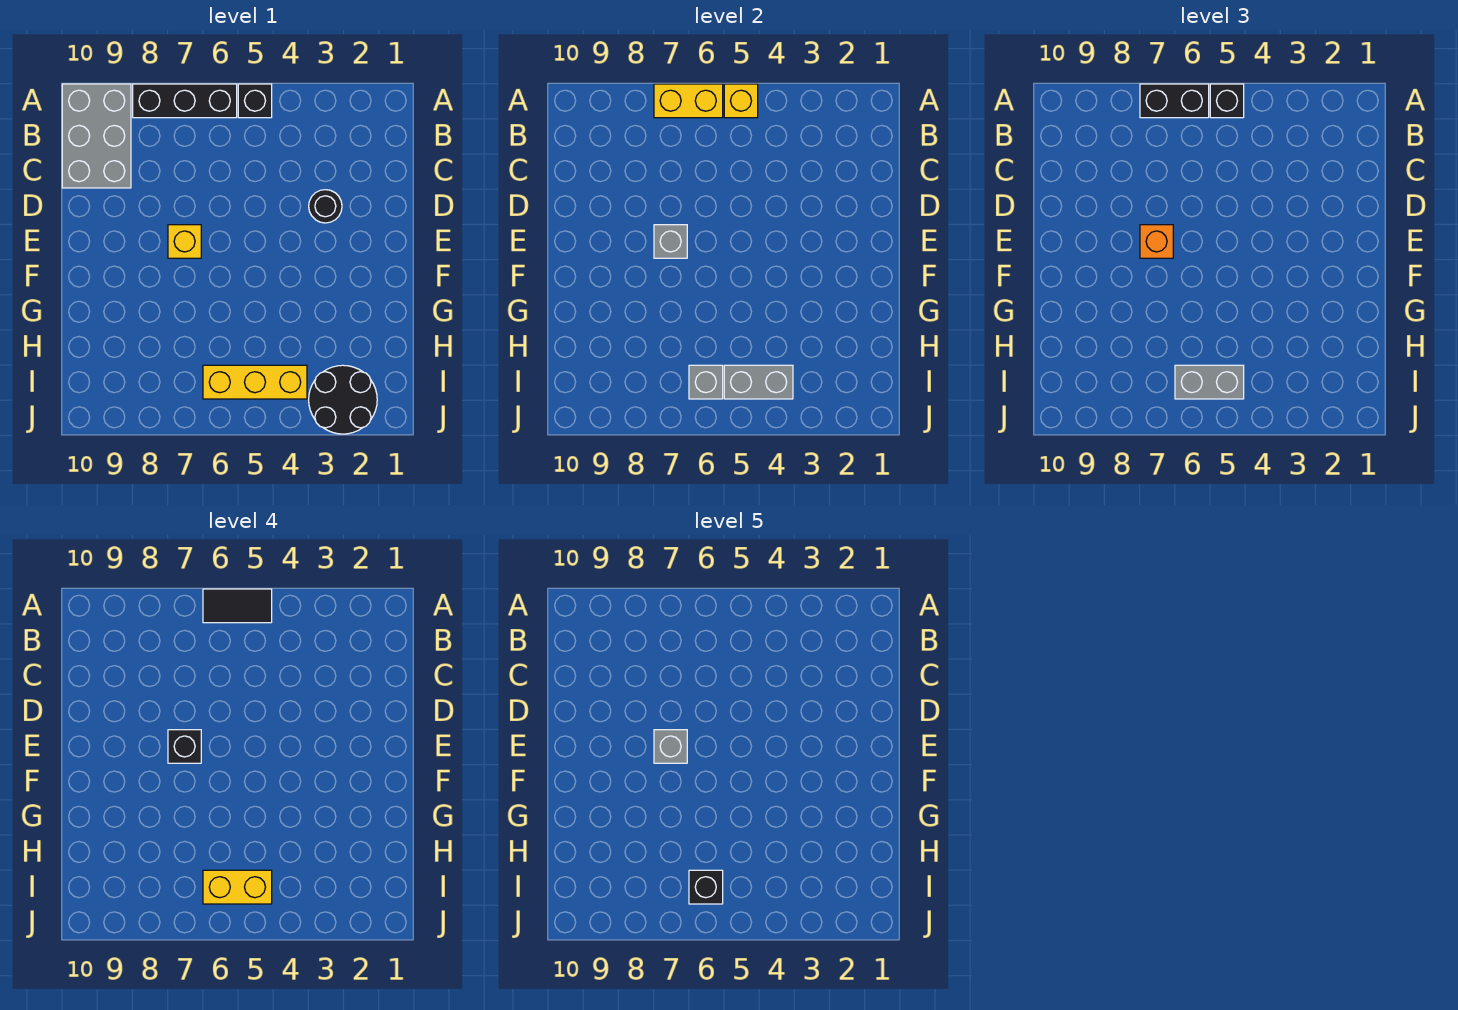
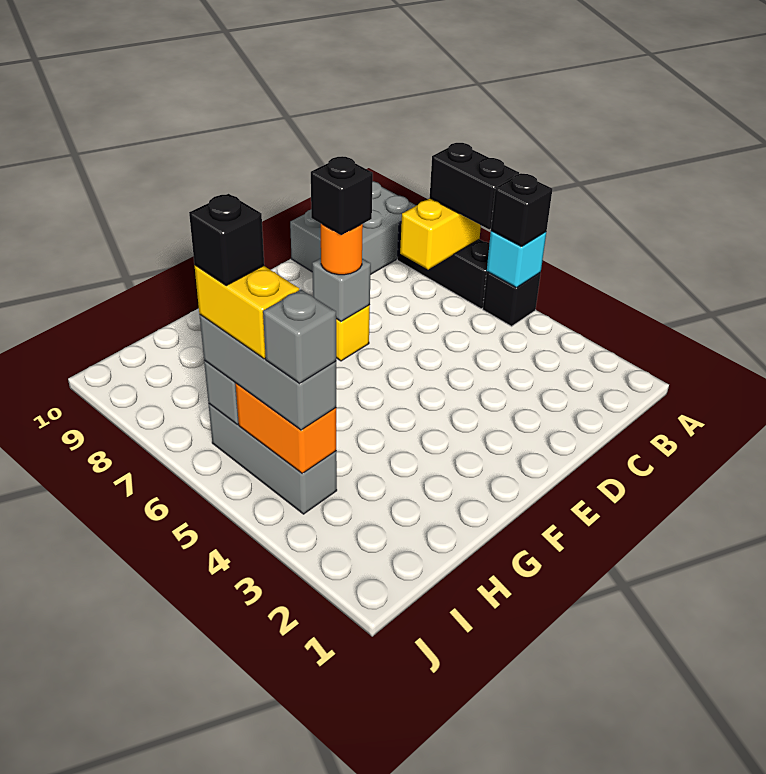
yellow 1x1 brick [724,84,758,118] -> cyan 1x1 brick [487,231,546,288]
black 1x2 tile [203,589,272,623] -> none
yellow 1x2 brick [654,84,723,118] -> yellow 1x2 brick turned to [400,198,481,269]
black 1x1 round brick [309,190,342,223] -> none
orange 1x1 brick [1140,225,1173,258] -> orange 1x1 round brick [321,224,363,275]
grey 1x1 brick [654,730,687,763] -> grey 1x1 brick moved to [263,290,336,384]
black 2x2 round brick [309,365,377,434] -> none
yellow 1x3 brick [203,365,307,399] -> grey 1x3 brick [209,404,337,514]
grey 1x2 brick [724,365,793,399] -> orange 1x2 brick [236,383,336,474]
grey 1x2 brick [1175,365,1244,399] -> grey 1x3 brick [200,315,336,430]

